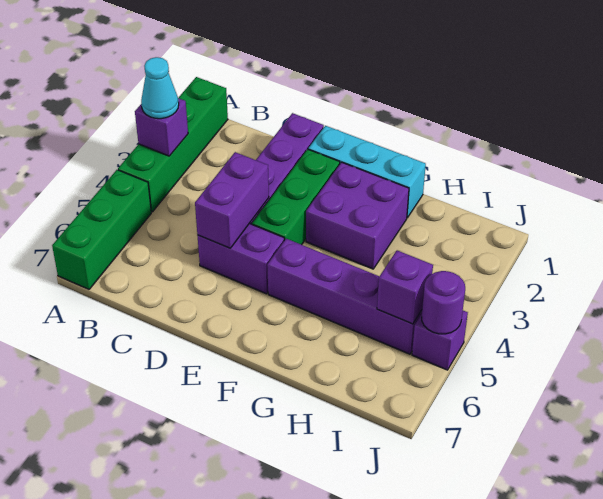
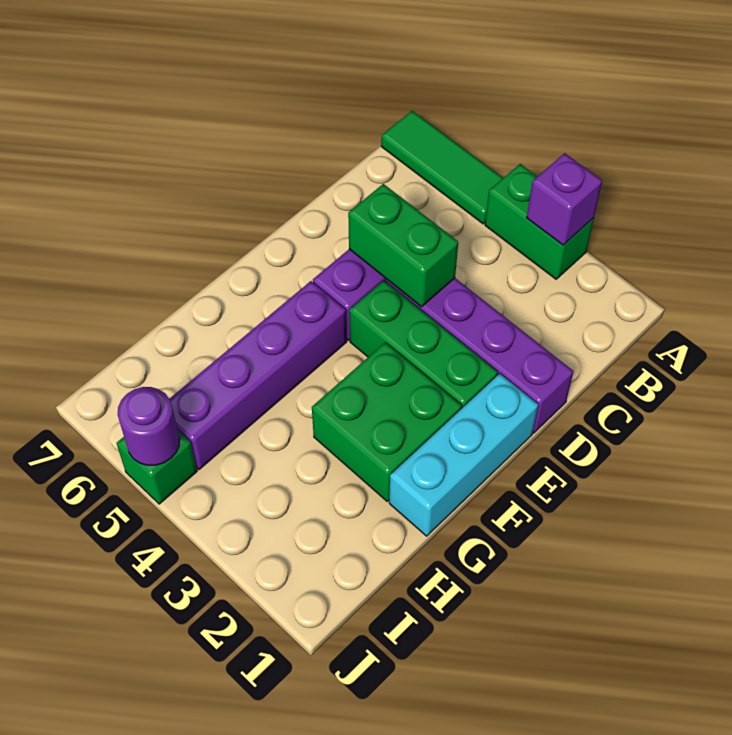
green 1x4 brick [118,77,228,212] -> green 1x2 brick [485,164,594,279]
cyan 1x1 cone [141,57,179,119] -> none
green 1x3 brick [52,170,151,289] -> green 1x3 tile [381,111,503,224]
purple 1x2 brick [195,152,269,248] -> green 1x2 brick [348,184,458,307]
purple 2x2 brick [306,162,409,269] -> green 2x2 brick [312,342,462,501]
purple 1x1 brick [377,250,433,324] -> none
purple 1x1 brick [412,311,468,370] -> green 1x1 brick [117,431,197,504]

